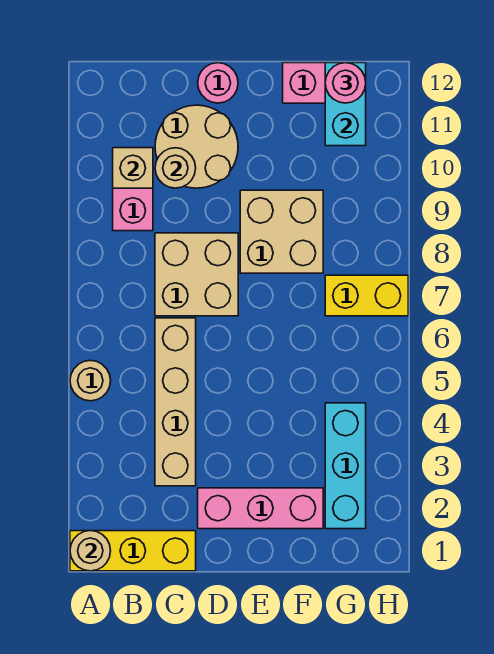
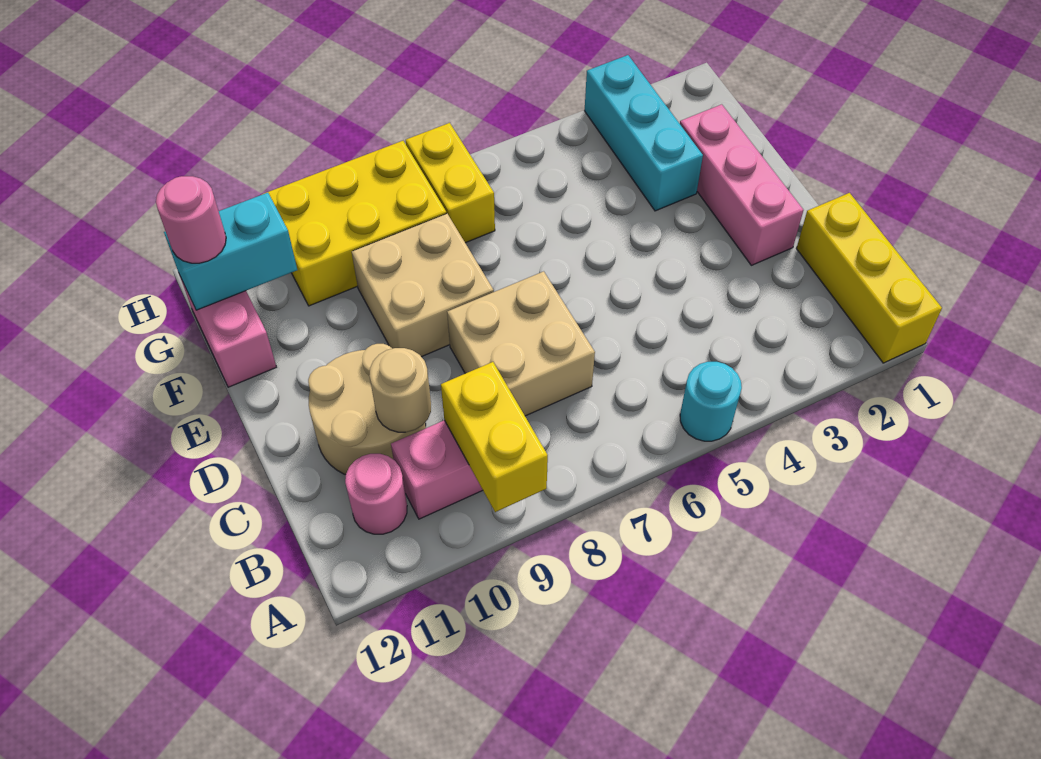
tan 1x1 round brick [70,531,111,571] -> none
tan 1x1 round brick [70,360,111,401] -> cyan 1x1 round brick [680,362,742,441]
none -> yellow 1x2 brick [441,362,548,512]
tan 1x1 brick [113,148,153,188] -> none
tan 1x4 brick [155,318,196,486] -> none
pink 1x1 round brick [198,63,238,103] -> pink 1x1 round brick moved to [345,454,407,534]
cyan 1x3 brick [325,403,366,529] -> cyan 1x3 brick turned to [585,55,703,211]
none -> yellow 2x3 brick [261,141,446,306]

